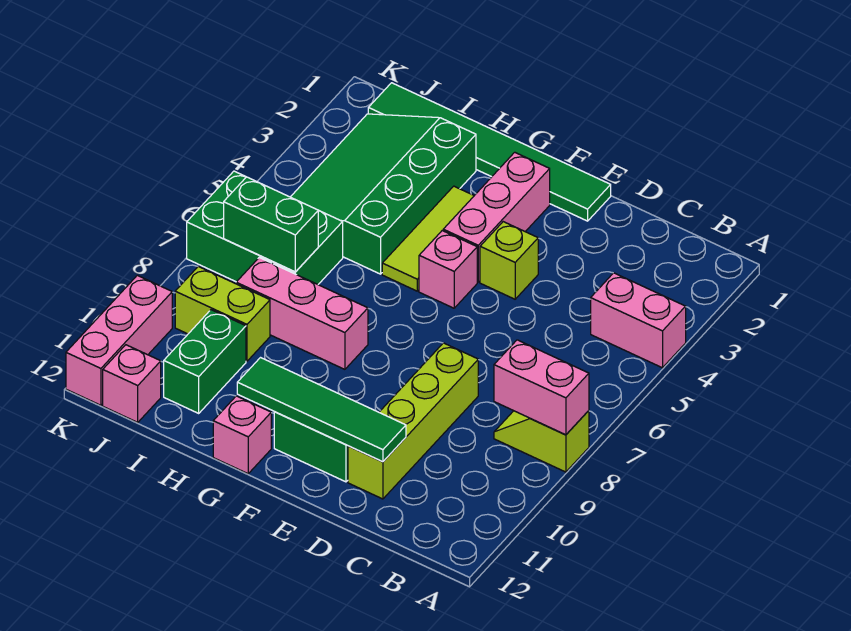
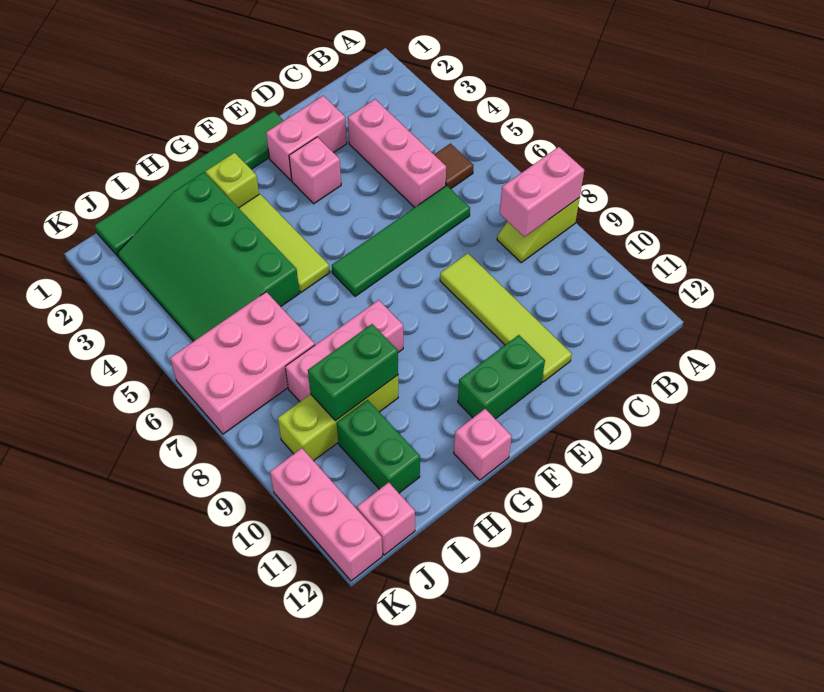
pink 1x2 brick [591,273,686,368] -> pink 1x2 brick moved to [266,96,347,180]
none -> brown 1x1 tile [434,144,474,189]
lime 1x4 brick [348,343,478,499] -> lime 1x4 tile [440,253,572,382]
green 1x4 tile [237,358,406,462] -> green 1x4 tile moved to [332,186,470,296]
lime 1x1 brick [480,222,538,299] -> lime 1x1 brick moved to [206,153,259,208]
pink 1x3 brick [443,152,550,282] -> pink 1x3 brick moved to [348,99,446,207]
pink 1x1 brick [419,231,477,308] -> pink 1x1 brick moved to [289,137,341,204]
green 2x3 brick [187,171,343,284] -> pink 2x3 brick [170,292,315,434]
green 1x2 brick [224,177,318,272] -> green 1x2 brick moved to [308,324,398,421]
lime 1x2 brick [175,266,270,361] -> lime 1x3 brick [278,375,398,461]

